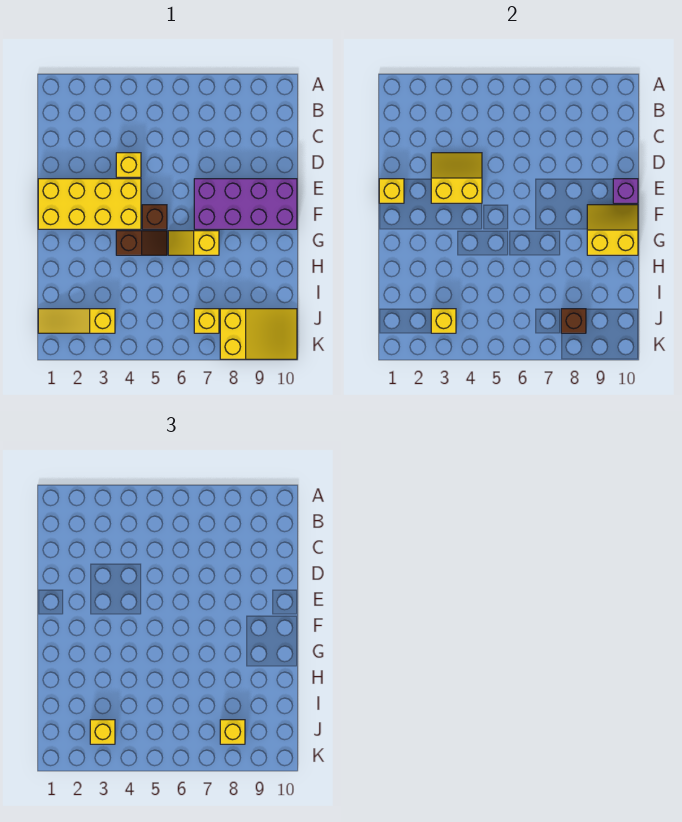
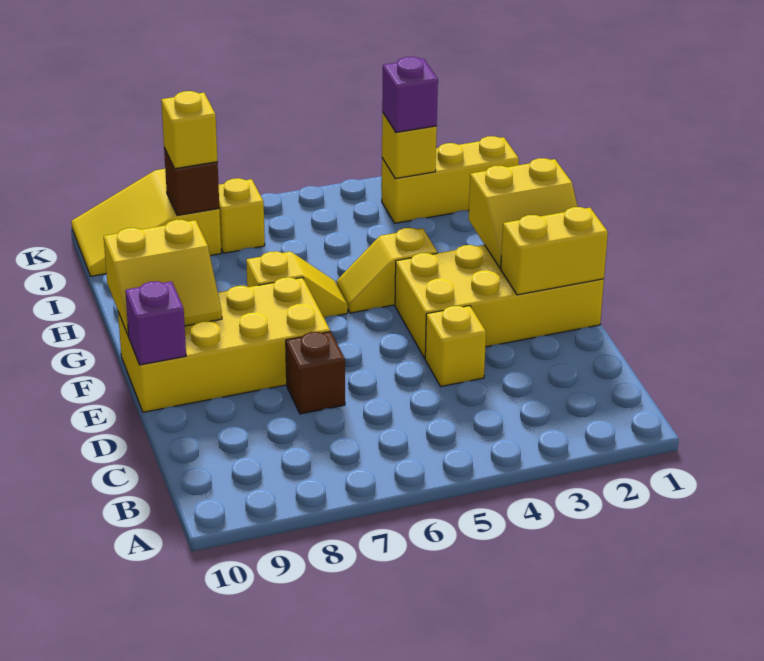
yellow 2x2 slope [431,153,482,203] -> yellow 2x2 slope moved to [469,158,578,269]
yellow 1x1 brick [379,179,404,203] -> yellow 1x2 brick [501,207,608,295]
purple 2x4 brick [194,179,297,229] -> yellow 2x4 brick [118,277,330,412]
brown 1x1 brick [142,205,167,229] -> brown 1x1 brick moved to [286,331,345,414]
brown 1x2 slope [116,231,167,255] -> yellow 1x2 slope [337,228,437,313]
yellow 1x3 slope [38,309,115,333] -> yellow 1x3 brick [381,136,519,223]
yellow 1x1 brick [90,720,115,744] -> purple 1x1 brick [382,57,438,132]

